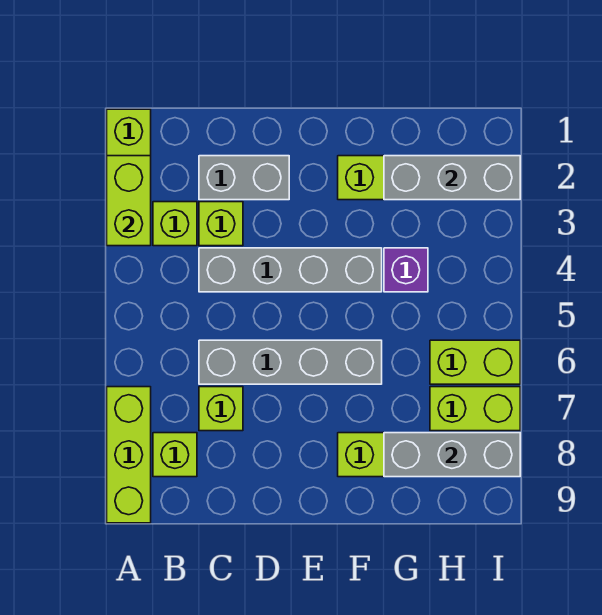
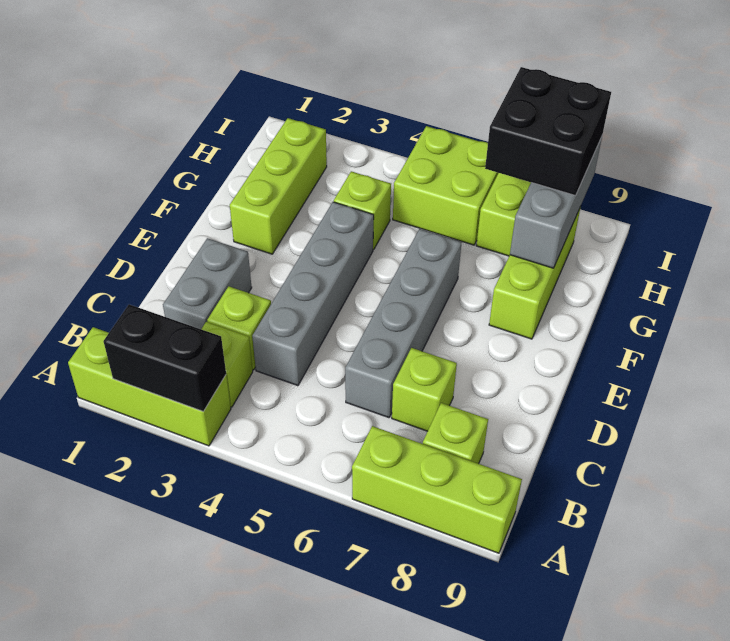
lime 1x2 brick [107,156,151,246] -> black 1x2 brick [103,304,226,411]
grey 1x3 brick [384,156,520,200] -> none
purple 1x1 brick [384,248,428,292] -> lime 1x1 brick [334,171,391,250]
lime 1x2 brick [430,340,520,384] -> lime 2x2 brick [393,126,498,245]
none -> black 2x2 brick [485,67,611,195]

